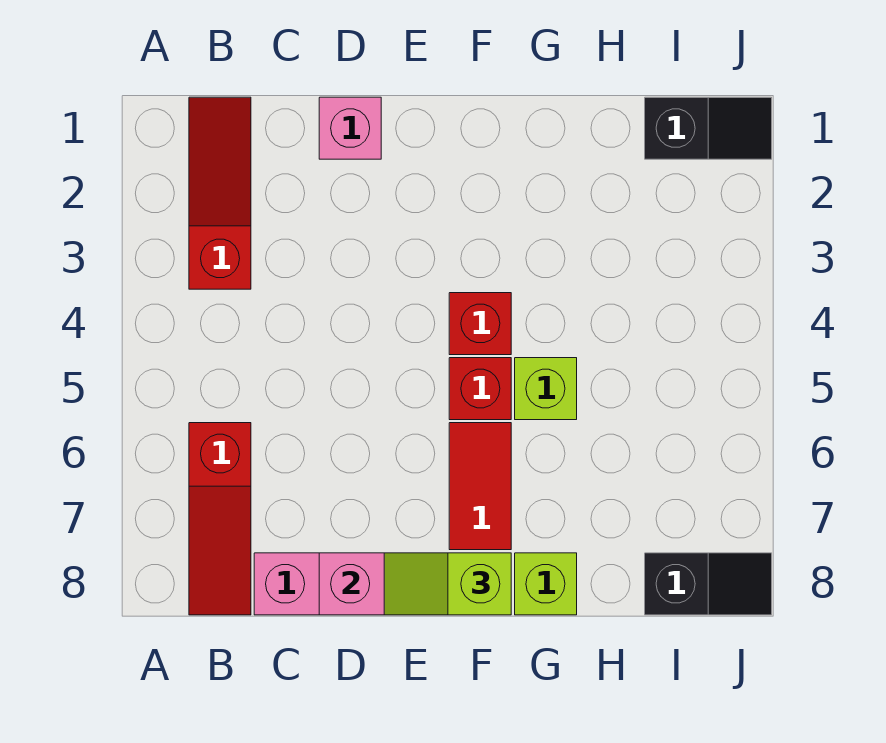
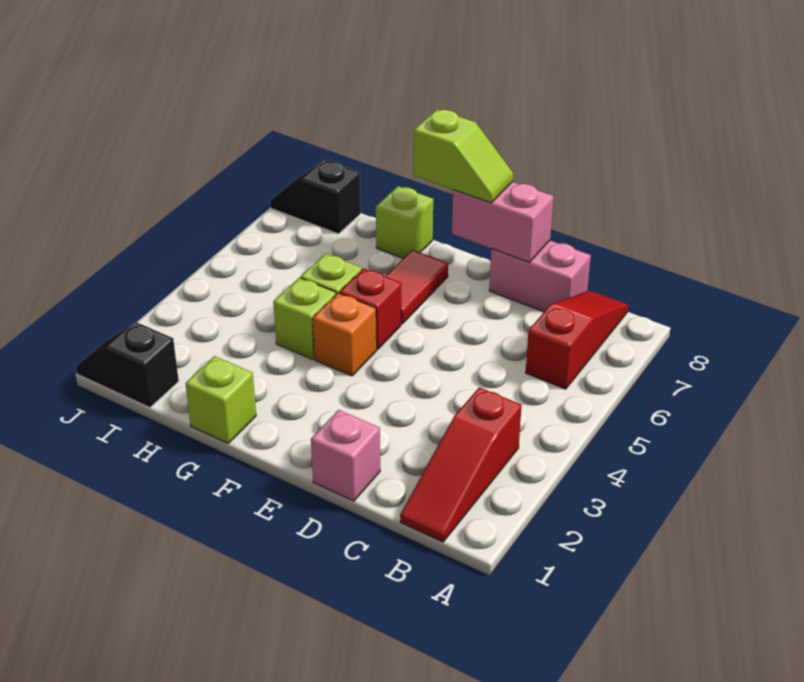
red 1x1 brick [449,293,511,355] -> orange 1x1 brick [313,293,377,376]
none -> lime 1x1 brick [185,356,256,443]
none -> lime 1x1 brick [273,278,336,359]

